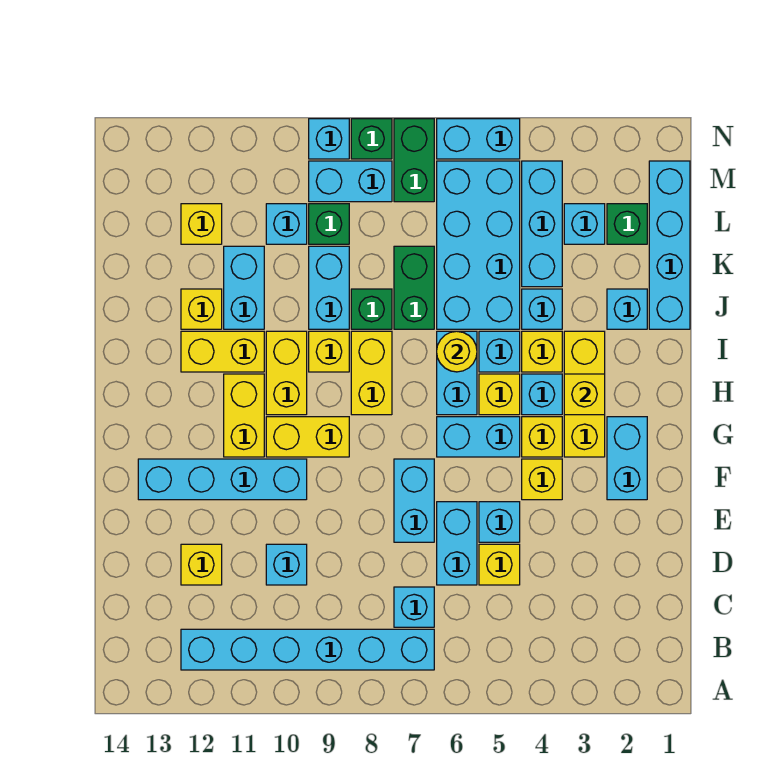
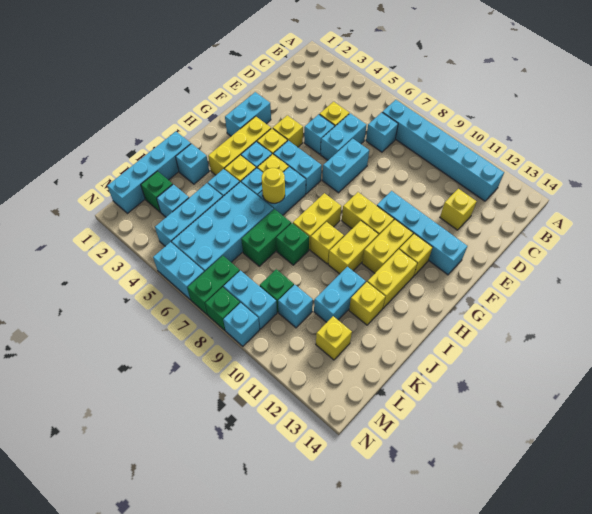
cyan 1x1 brick [266,544,307,585] -> none
yellow 1x1 brick [564,374,605,415] -> yellow 1x1 brick moved to [399,234,433,276]
yellow 1x2 brick [181,331,264,372] -> yellow 1x2 brick turned to [367,249,417,308]
cyan 1x2 brick [309,246,349,329] -> none

